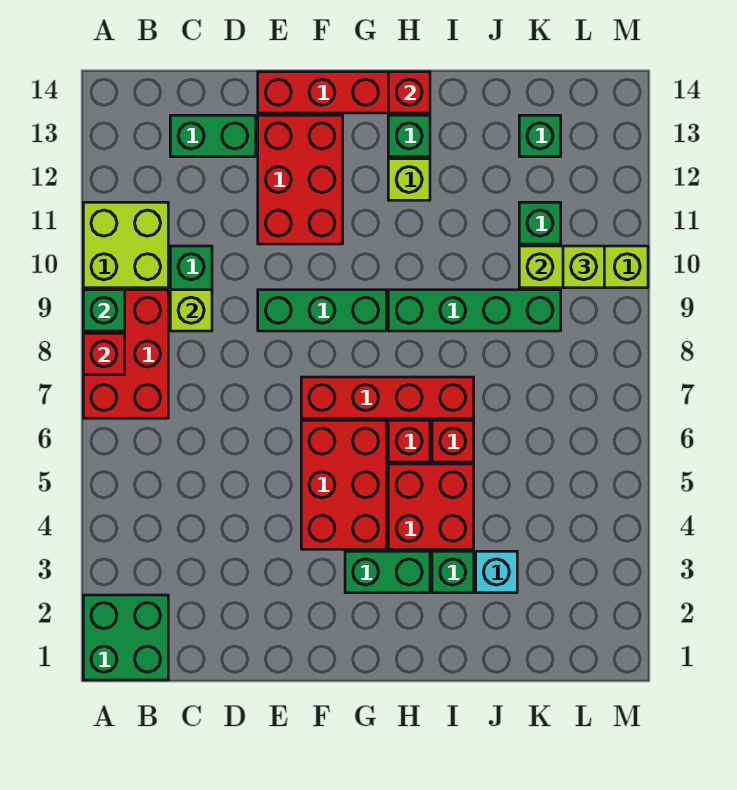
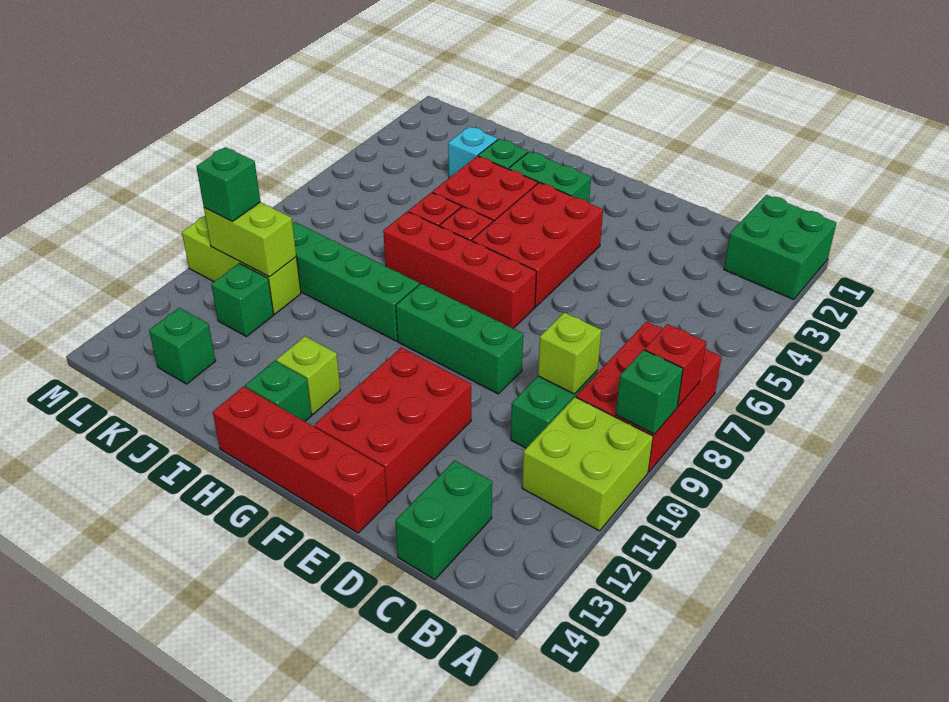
green 1x2 brick [170,115,256,157] -> green 1x2 brick turned to [395,460,492,580]
red 1x1 brick [388,72,430,113] -> none
lime 1x1 brick [563,246,604,288] -> green 1x1 brick [196,147,260,222]

